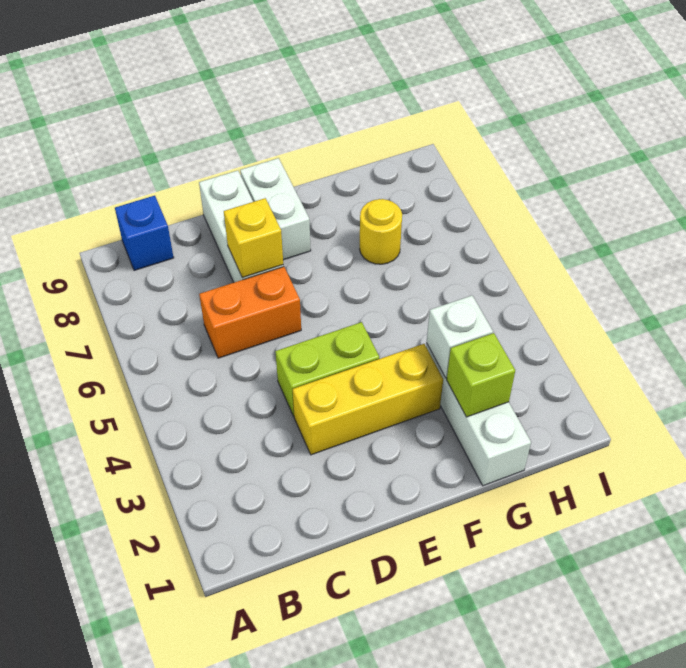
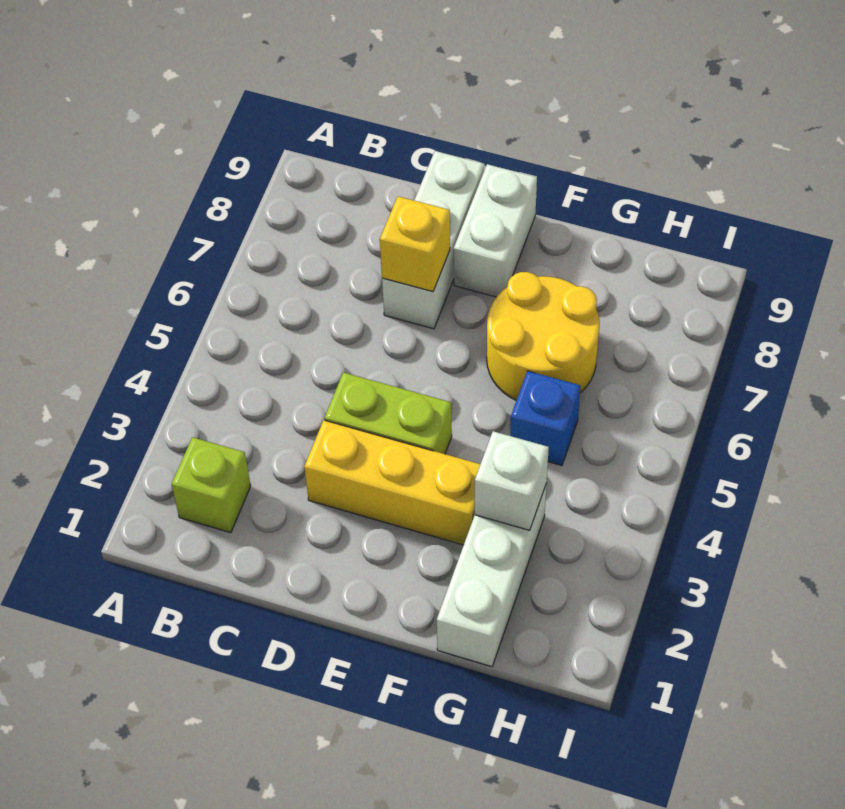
blue 1x1 brick [115,196,174,271] -> blue 1x1 brick moved to [510,371,580,466]
orange 1x2 brick [199,267,301,358] -> none
lime 1x1 brick [447,333,515,417] -> lime 1x1 brick moved to [171,437,251,533]
yellow 1x1 round brick [360,199,402,264] -> yellow 2x2 round brick [487,272,600,400]

